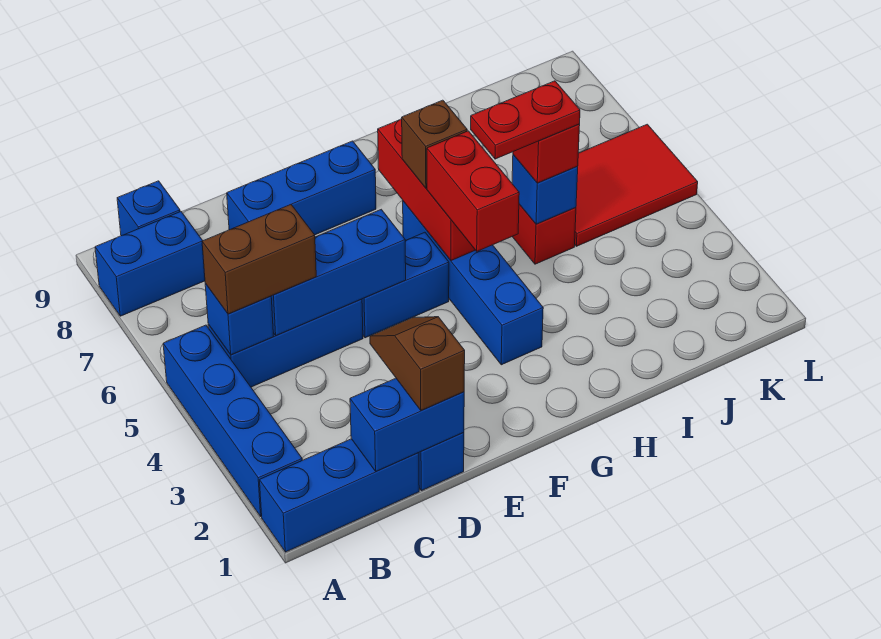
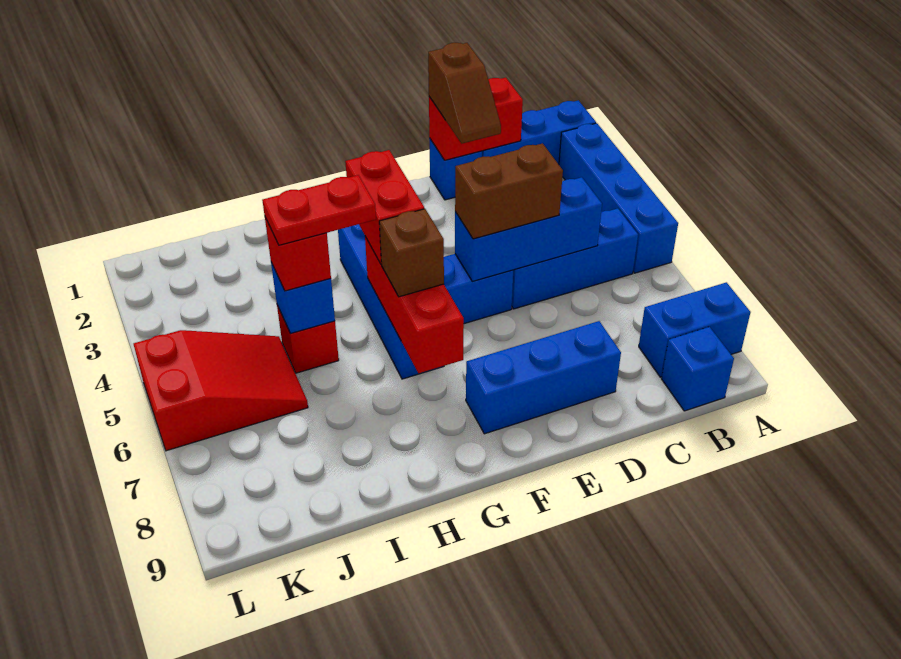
blue 1x1 brick [205,283,274,355] -> none
brown 1x2 brick [202,205,316,314] -> brown 1x2 brick moved to [455,143,563,239]
blue 1x2 brick [350,378,464,471] -> red 1x2 brick [429,78,523,160]
red 2x3 tile [575,124,698,246] -> red 2x3 slope [134,330,308,451]

